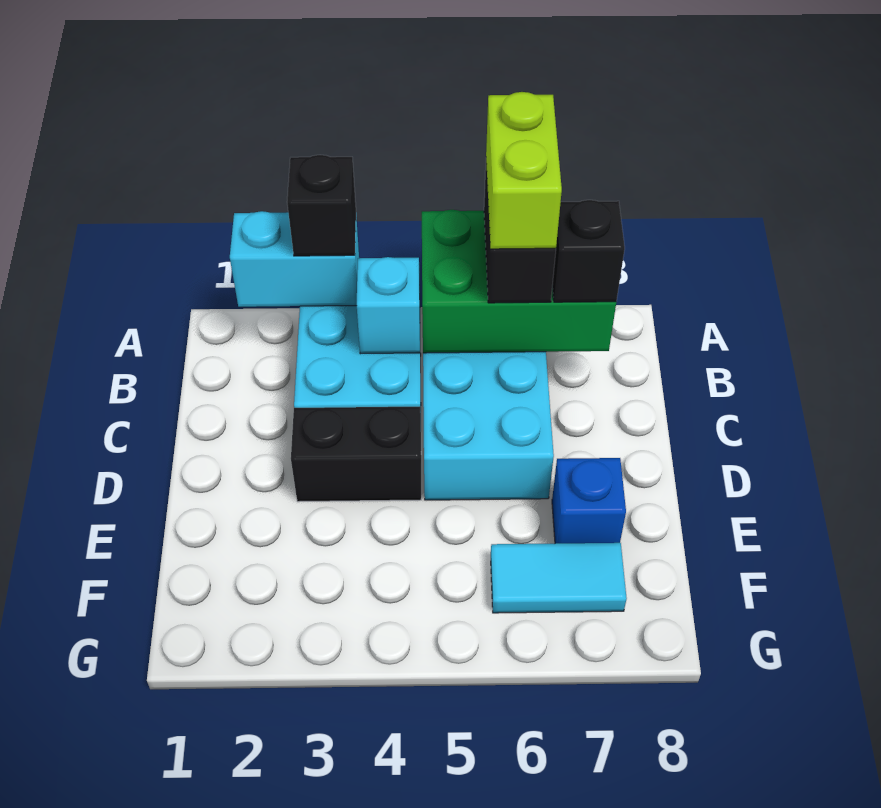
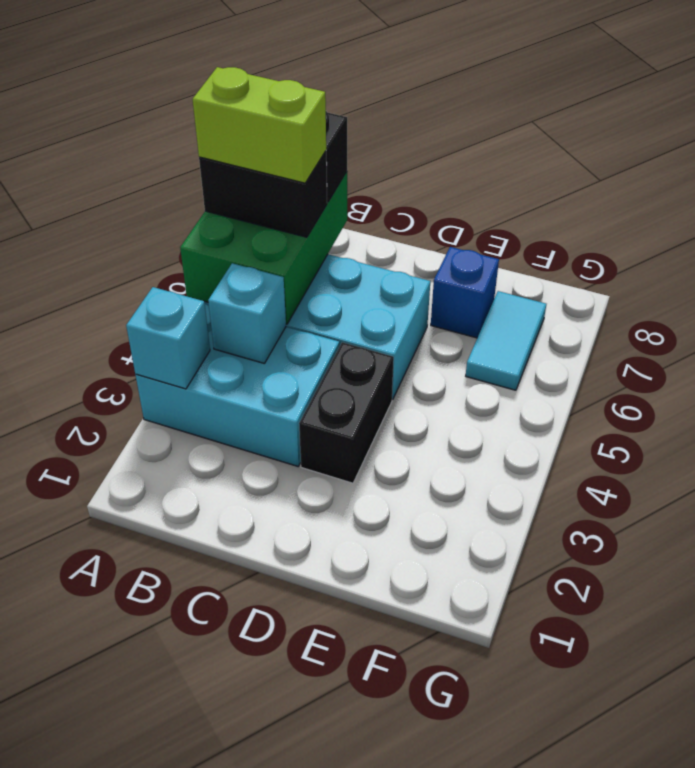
cyan 1x2 brick [230,211,359,307] -> cyan 1x1 brick [126,287,210,389]
black 1x1 brick [287,155,356,256] -> none

